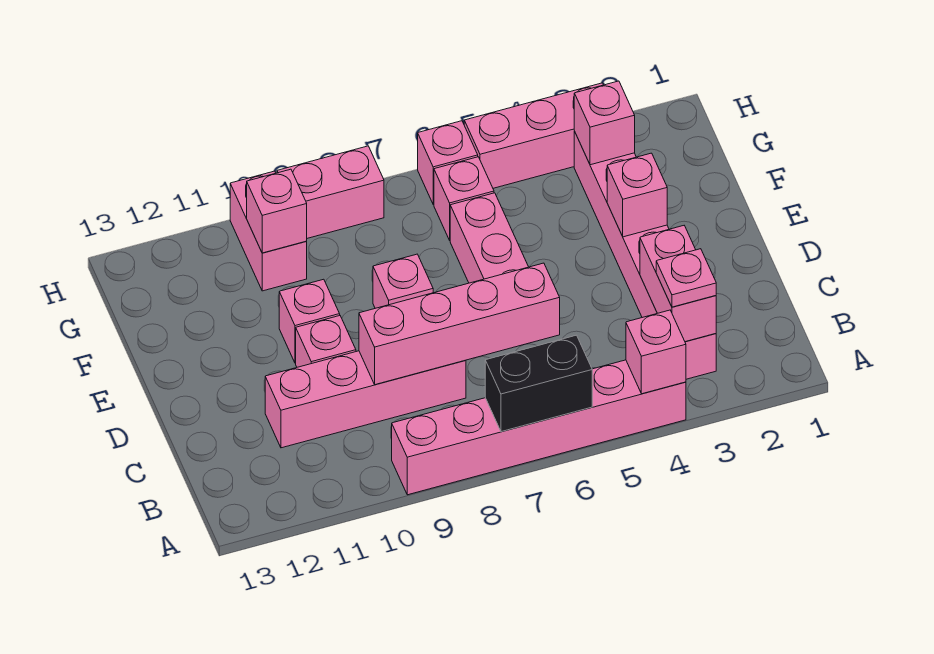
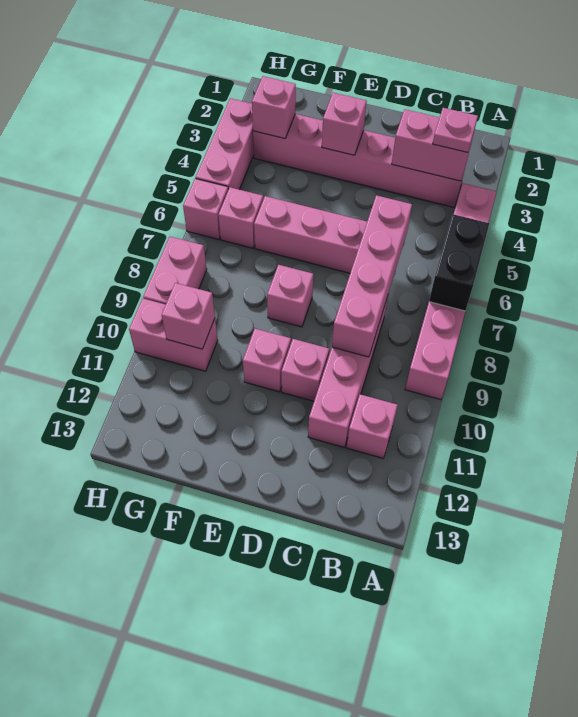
pink 1x1 brick [626,310,686,394] -> pink 1x1 brick moved to [347,394,397,458]

